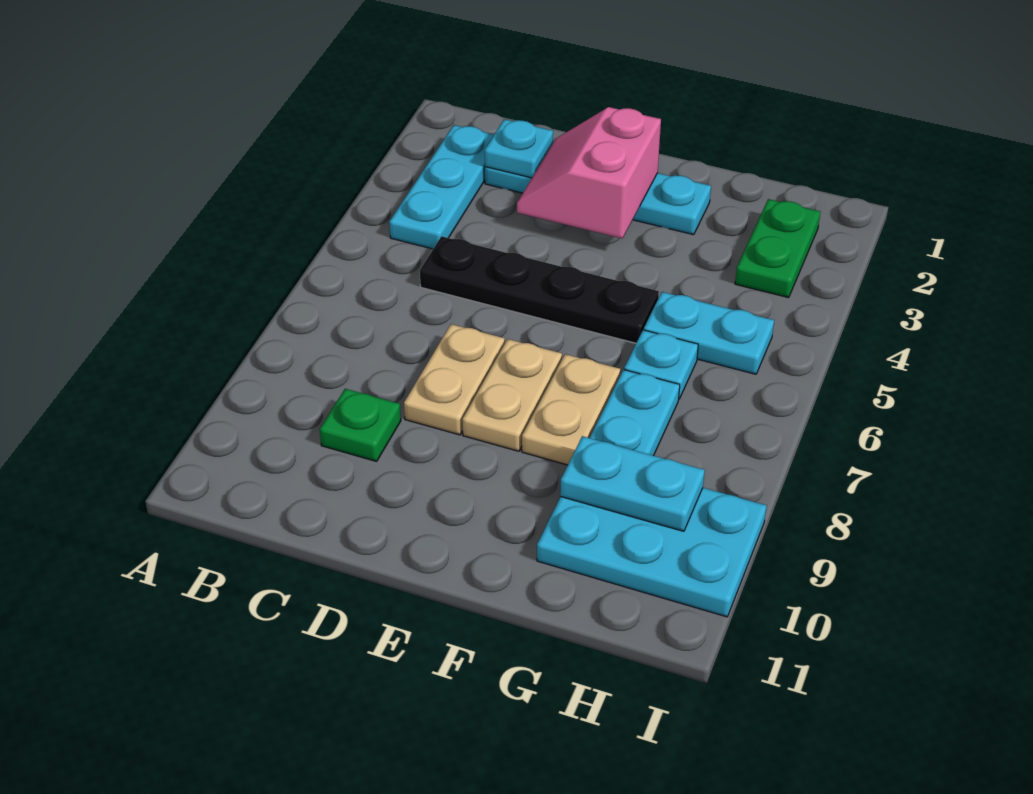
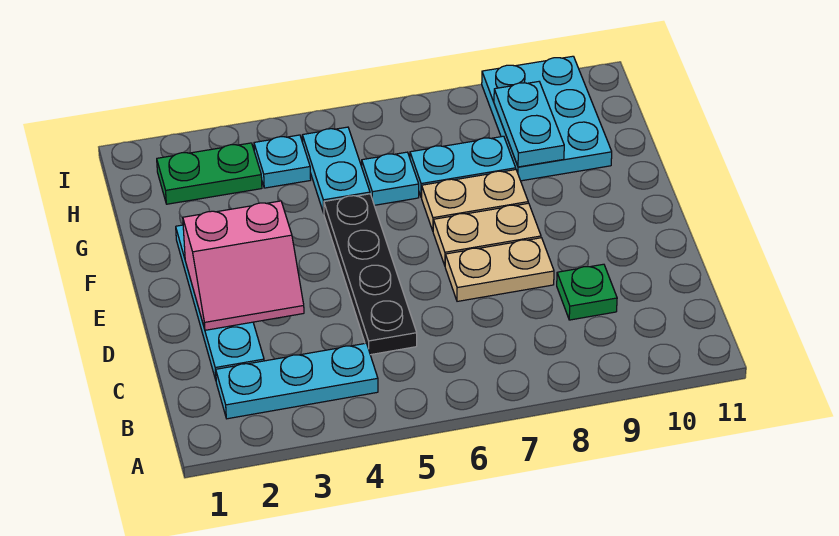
cyan 1x1 plate [485,119,553,178] -> cyan 1x1 plate moved to [254,135,311,188]

